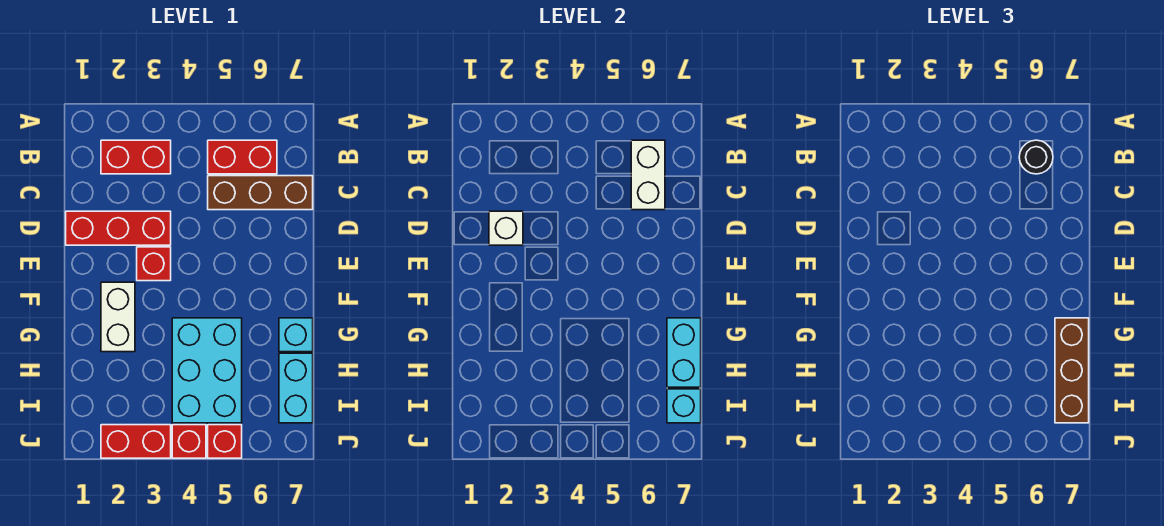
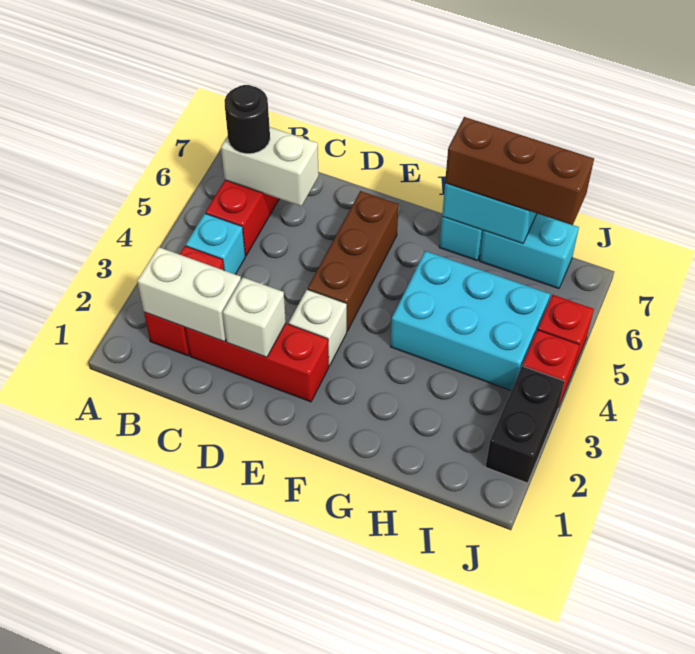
brown 1x3 brick [208,176,313,210] -> brown 1x3 brick moved to [308,191,399,331]
red 1x3 brick [66,211,171,245] -> red 1x3 brick turned to [185,324,329,402]
red 1x1 brick [137,247,171,281] -> white 1x1 brick [289,289,347,366]
white 1x2 brick [101,282,135,352] -> white 1x2 brick moved to [137,247,241,342]
cyan 1x1 brick [667,389,701,423] -> cyan 1x1 brick moved to [186,214,245,274]
red 1x2 brick [101,425,171,458] -> black 1x2 brick [486,366,565,483]

